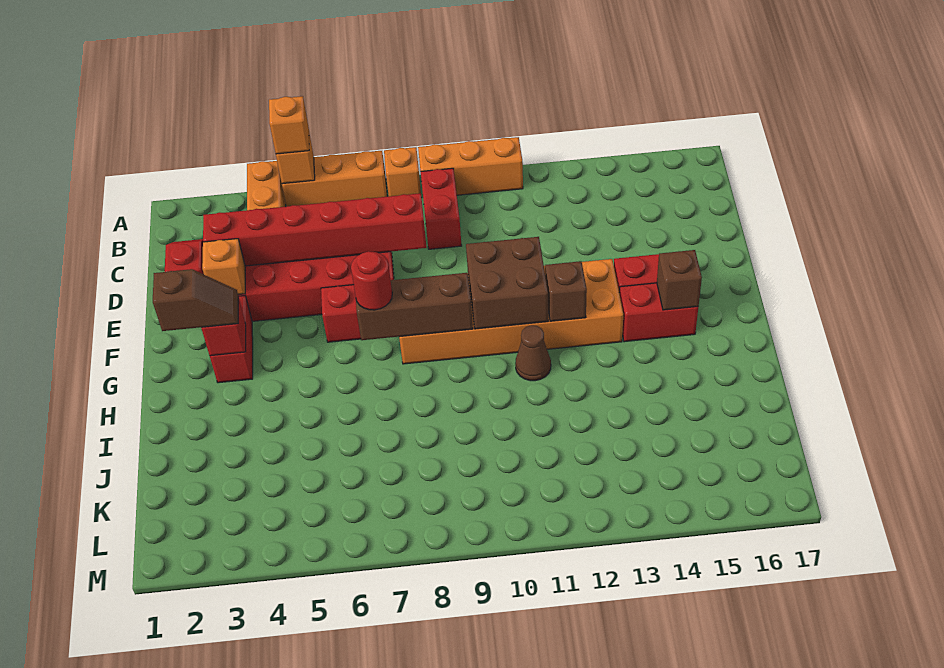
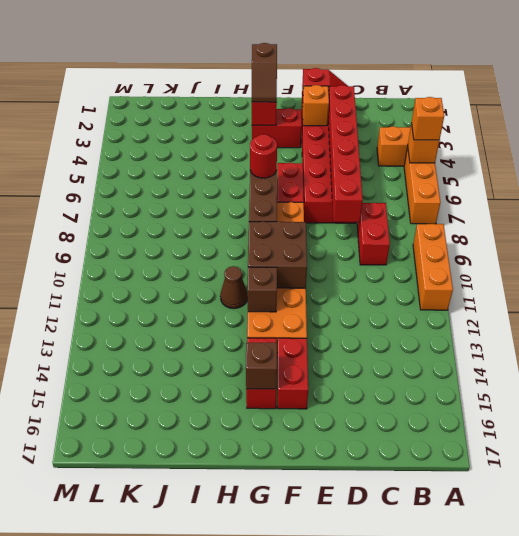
orange 1x1 brick [384,147,421,196] -> none
red 1x2 brick [421,168,462,249] -> red 1x2 brick turned to [357,203,390,265]

